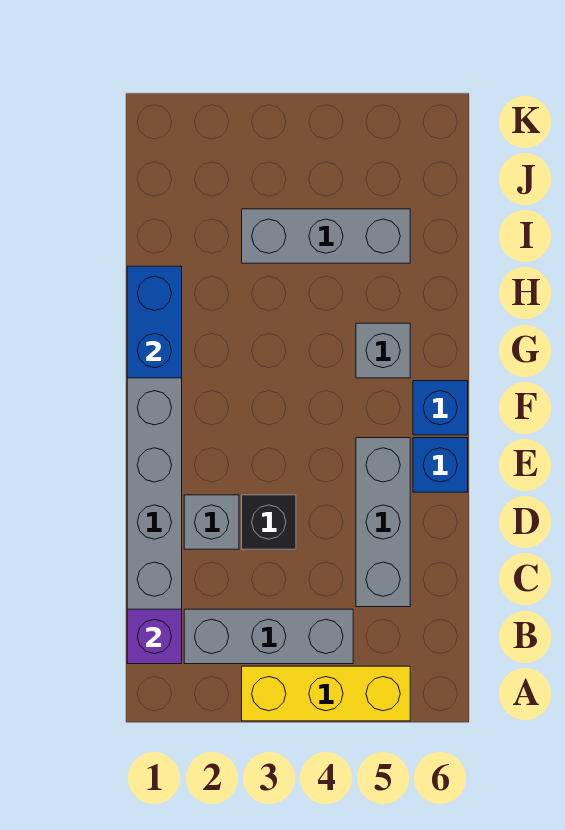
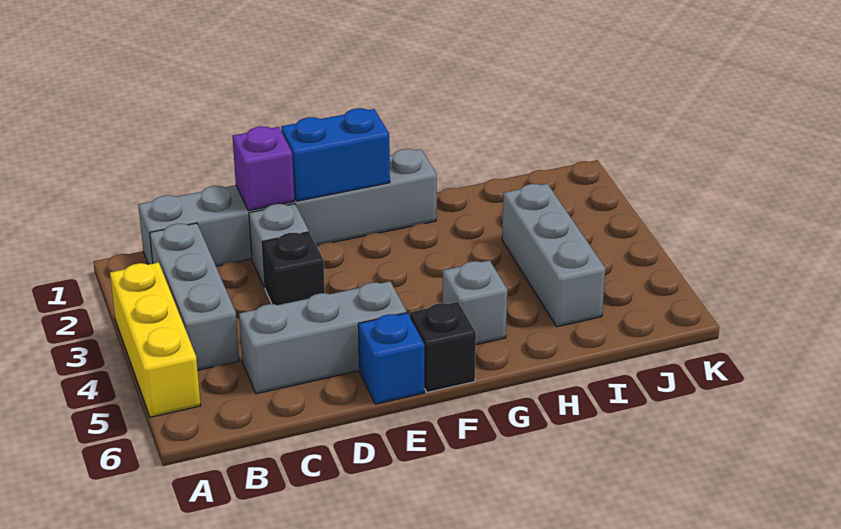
purple 1x1 brick [127,609,182,664] -> purple 1x1 brick moved to [232,126,294,211]
blue 1x1 brick [413,381,468,435] -> black 1x1 brick [410,302,476,392]
blue 1x2 brick [127,266,182,378] -> blue 1x2 brick moved to [281,108,390,201]

